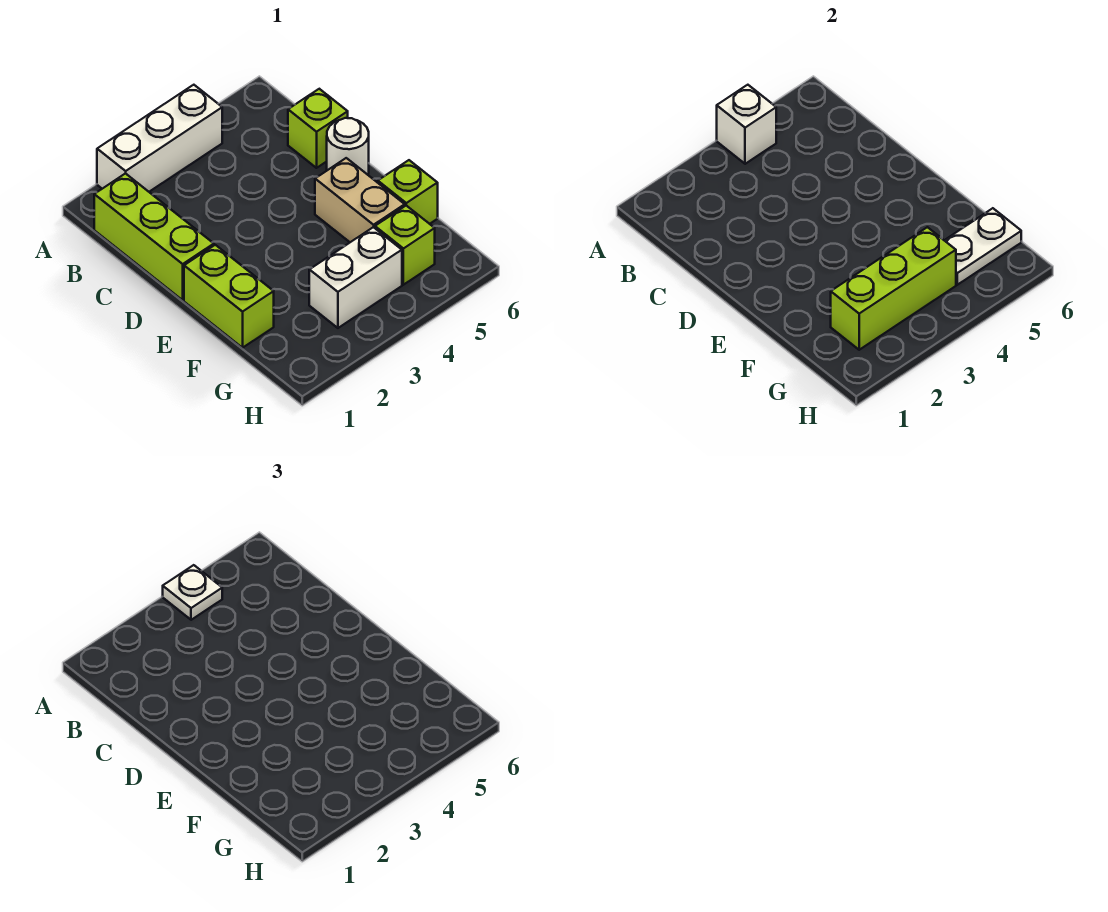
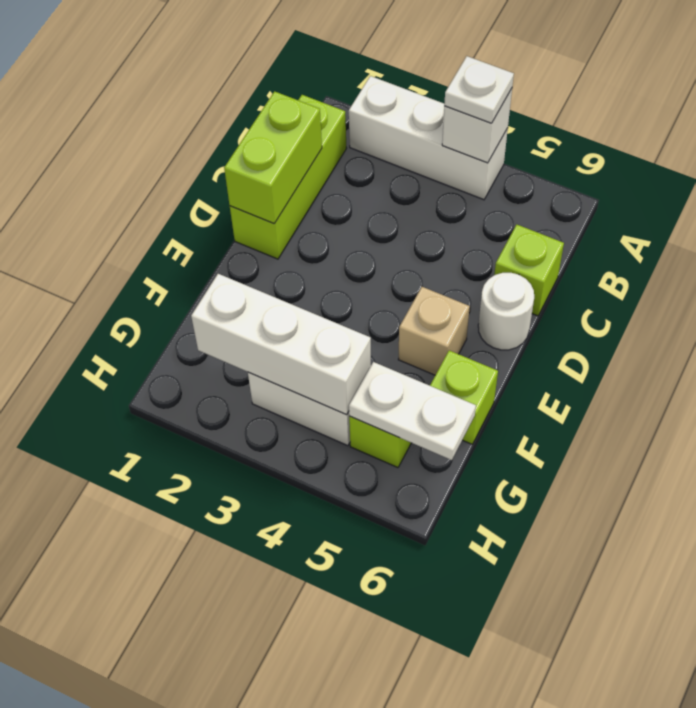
lime 1x2 brick [184,245,274,348] -> lime 1x2 brick moved to [224,91,322,224]
tan 1x2 brick [315,158,405,242] -> tan 1x1 brick [398,287,470,375]
lime 1x3 brick [831,227,956,350] -> white 1x3 brick [191,274,371,415]

